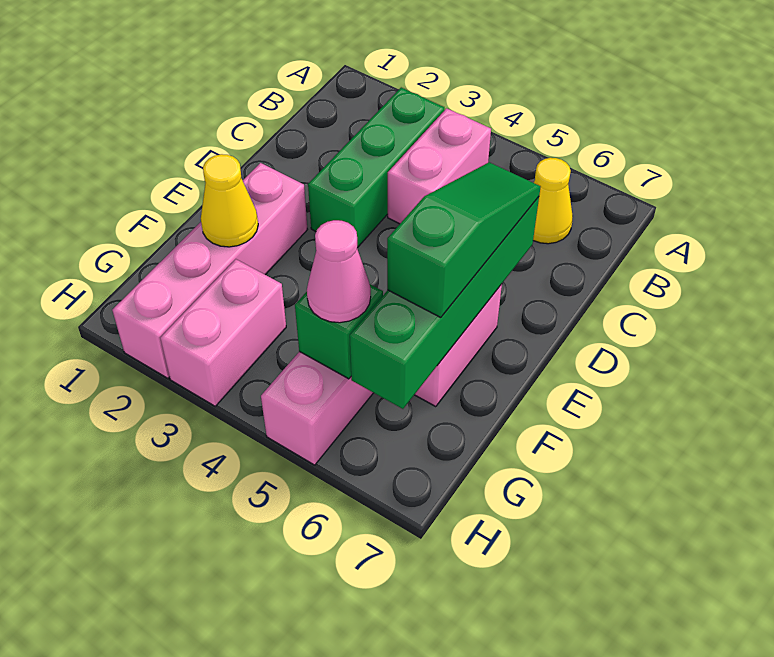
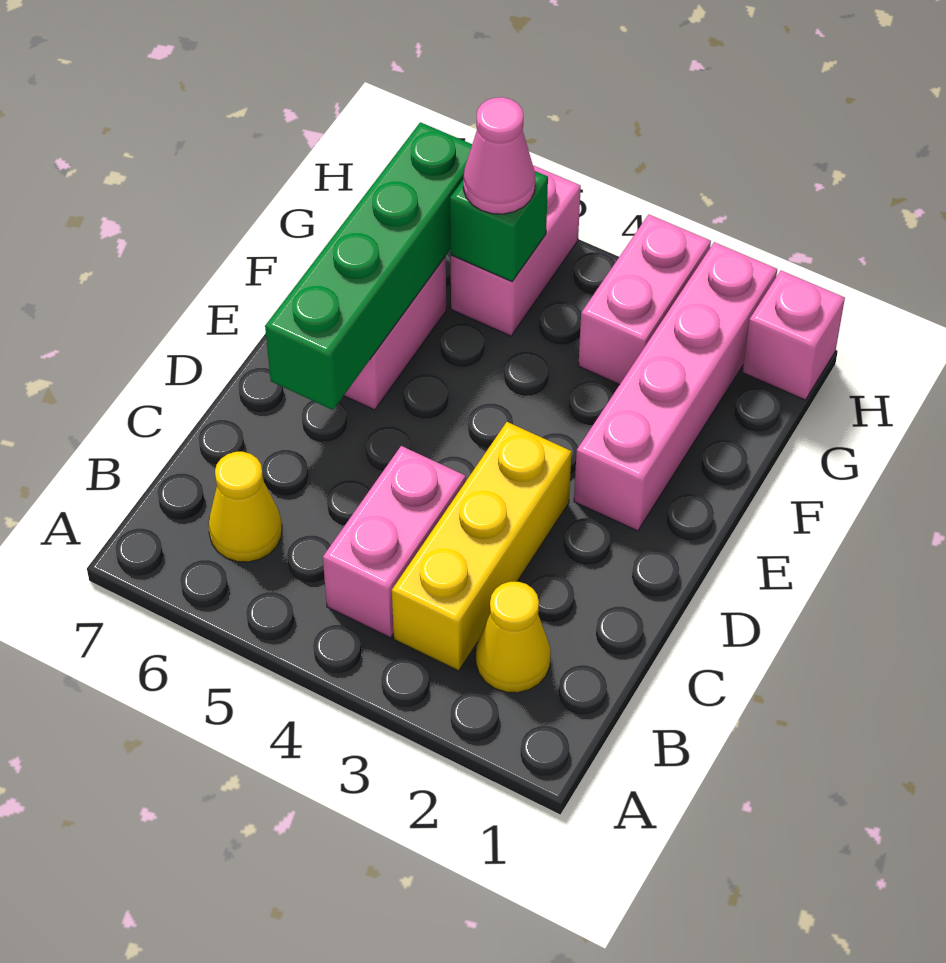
green 1x3 brick [308,88,444,247] -> yellow 1x3 brick [392,422,572,671]
green 1x3 slope [387,162,541,318] -> none
yellow 1x1 cone [201,154,258,247] -> yellow 1x1 cone moved to [476,582,551,693]
none -> pink 1x1 brick [743,271,845,400]

